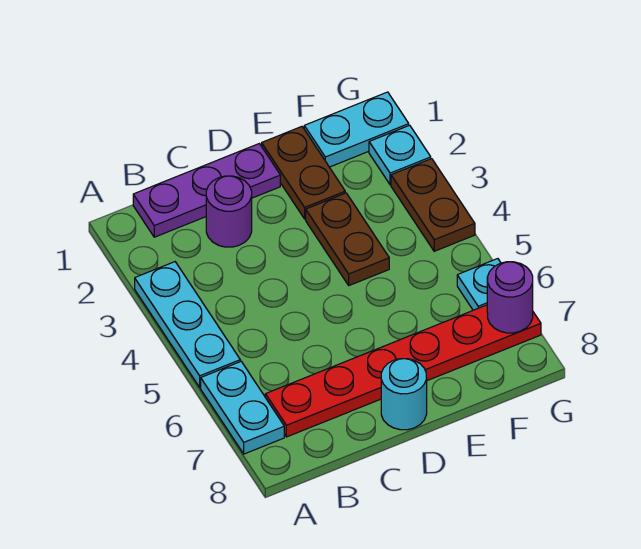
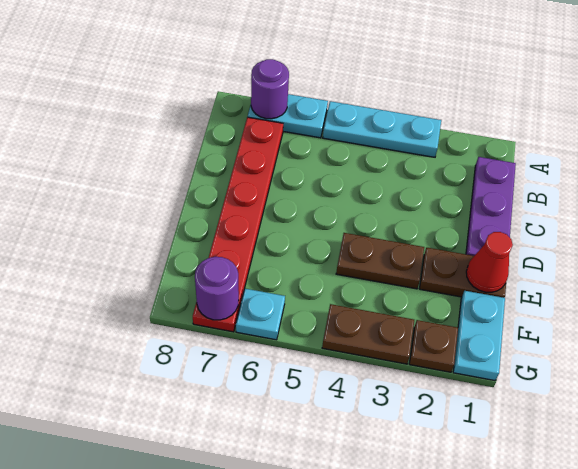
purple 1x1 round brick [206,176,252,247] -> purple 1x1 round brick moved to [251,59,289,119]
cyan 1x1 round brick [381,359,427,430] -> none
none -> red 1x1 cone [466,232,513,292]
cyan 1x1 plate [369,125,431,185] -> brown 1x1 plate [409,320,458,372]

